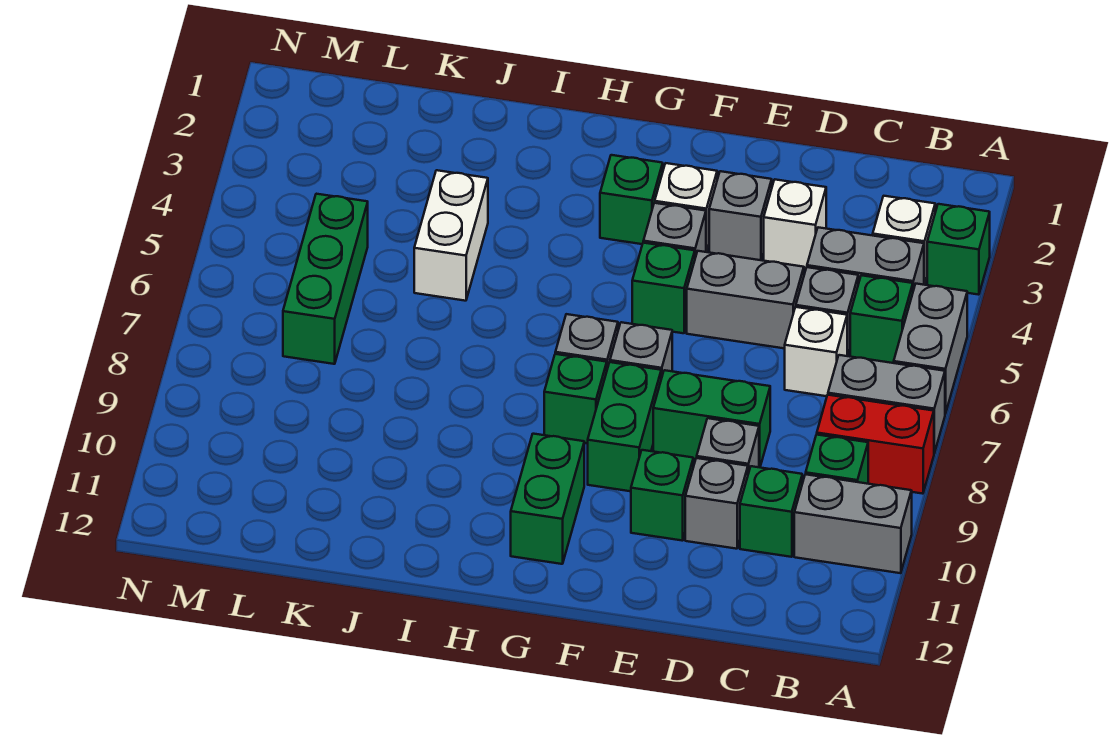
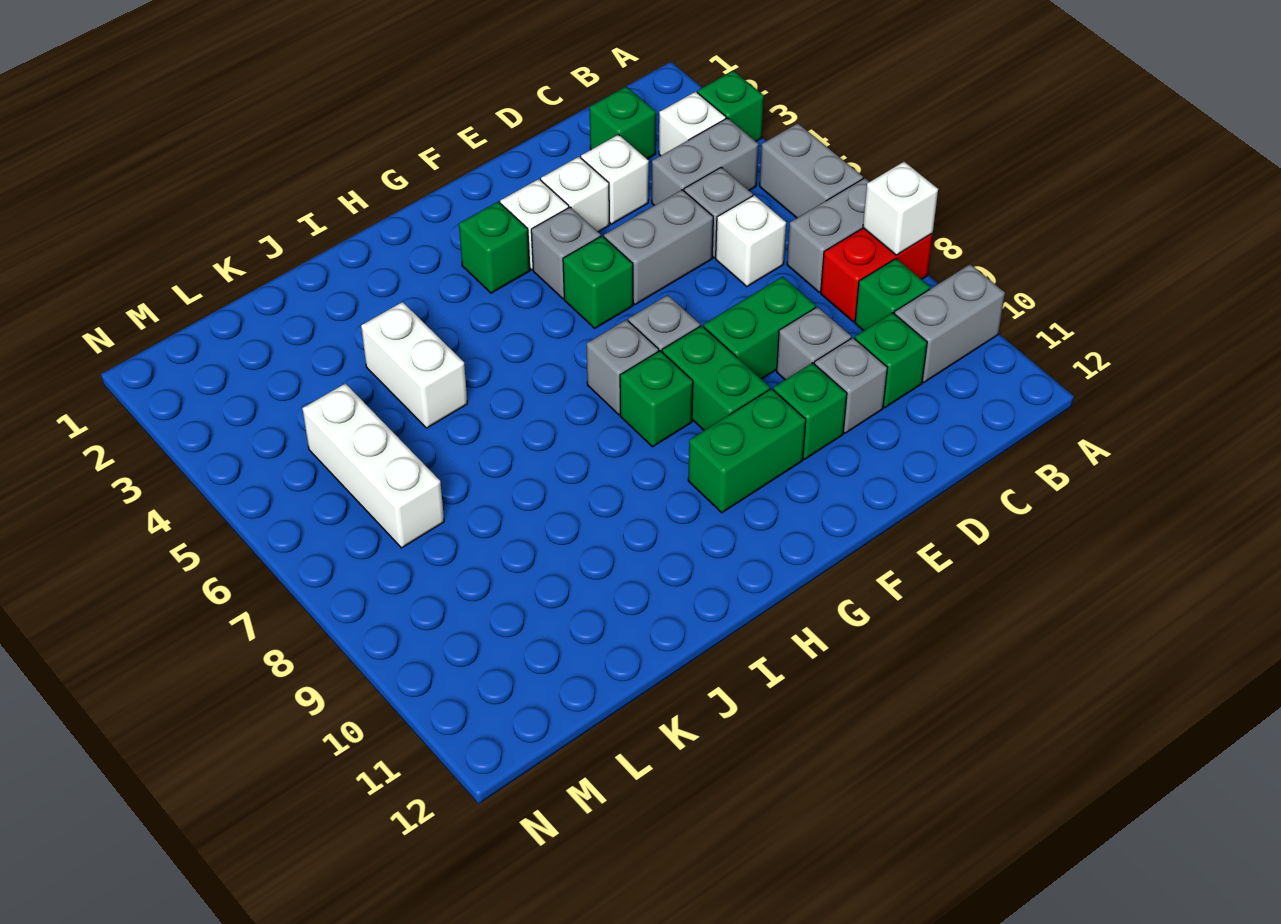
none -> white 1x1 brick [863,162,938,255]
green 1x1 brick [850,275,913,363] -> green 1x1 brick moved to [589,87,656,159]
grey 1x1 brick [709,171,772,260] -> white 1x1 brick [541,157,609,232]
green 1x2 brick [511,434,584,564] -> green 1x2 brick turned to [688,389,806,513]
green 1x3 brick [283,194,368,364] -> white 1x3 brick [302,383,444,548]

